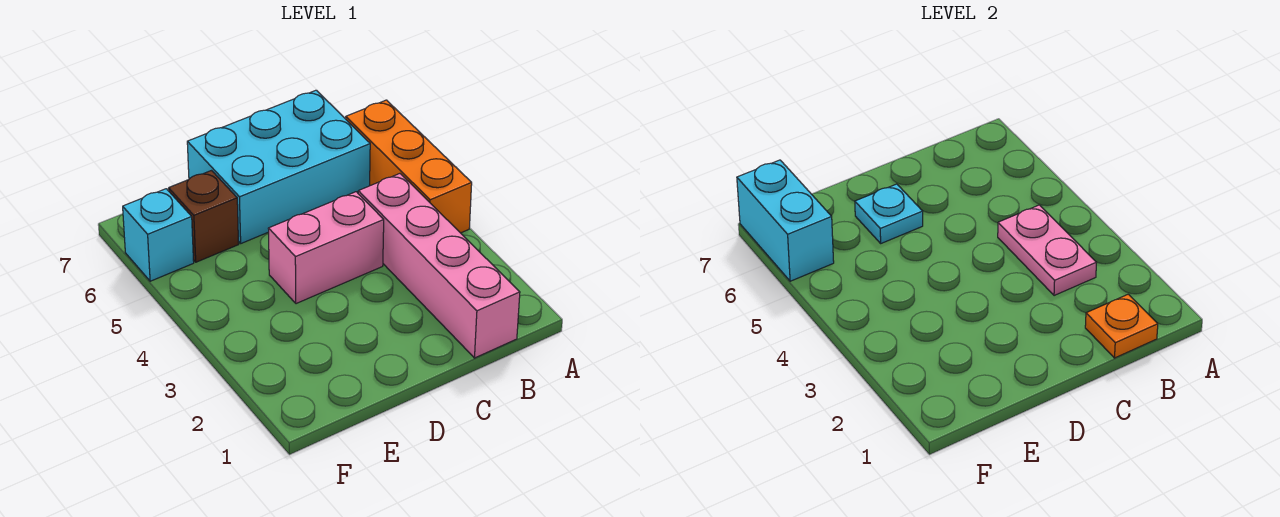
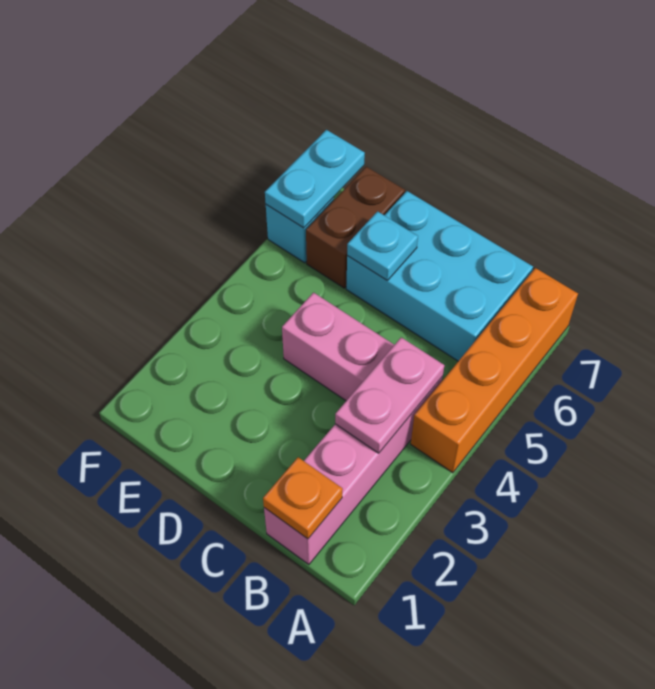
orange 1x3 brick [346,100,472,233] -> orange 1x4 brick [411,268,578,473]
brown 1x1 brick [169,171,239,262] -> brown 1x2 brick [306,167,405,288]
cyan 1x2 brick [737,160,834,281] -> cyan 1x2 plate [265,130,365,228]

